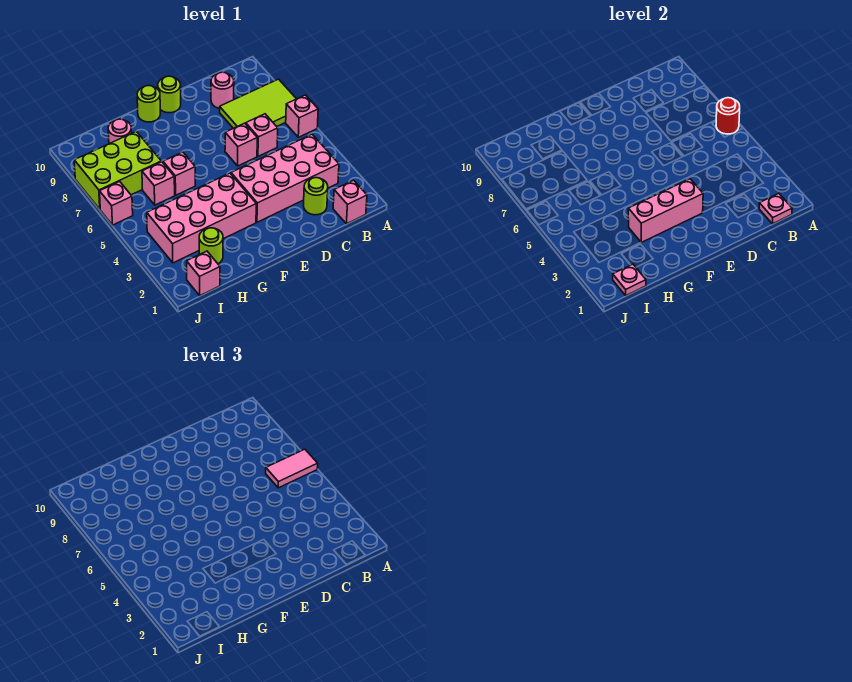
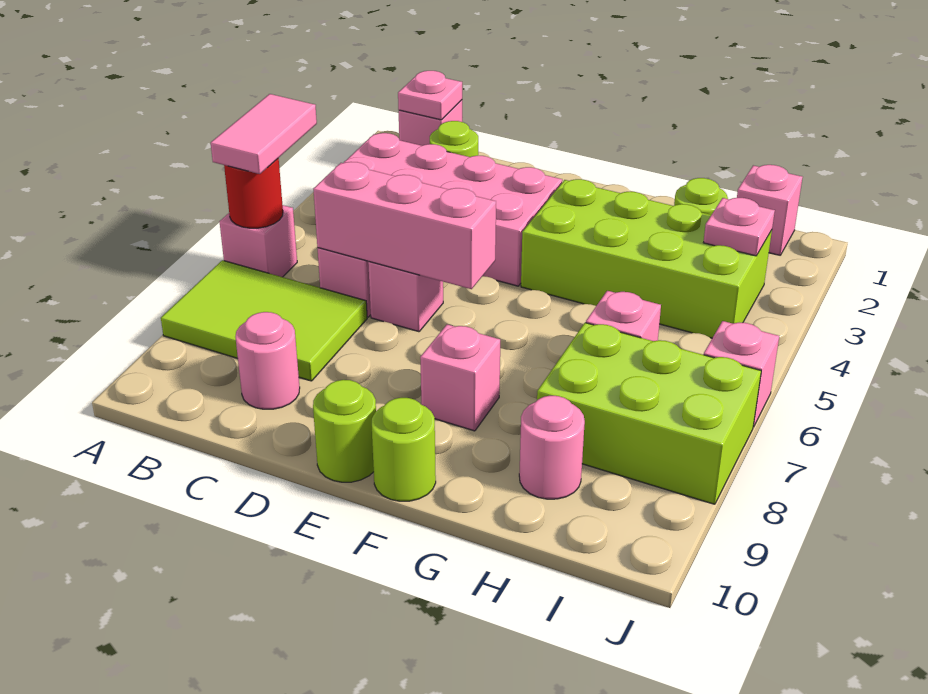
pink 1x2 tile [266,449,318,488] -> pink 1x2 tile turned to [211,94,317,174]
pink 1x3 brick [628,179,703,242] -> pink 1x3 brick moved to [313,162,496,289]
pink 2x4 brick [147,173,256,263] -> lime 2x4 brick [521,179,772,338]
pink 1x1 brick [163,152,195,195] -> pink 1x1 brick moved to [420,324,500,431]
pink 1x1 plate [613,264,646,295] -> pink 1x1 plate moved to [703,198,775,256]

